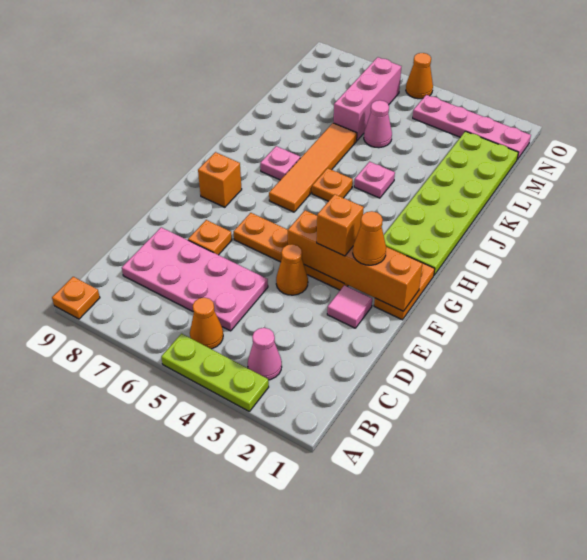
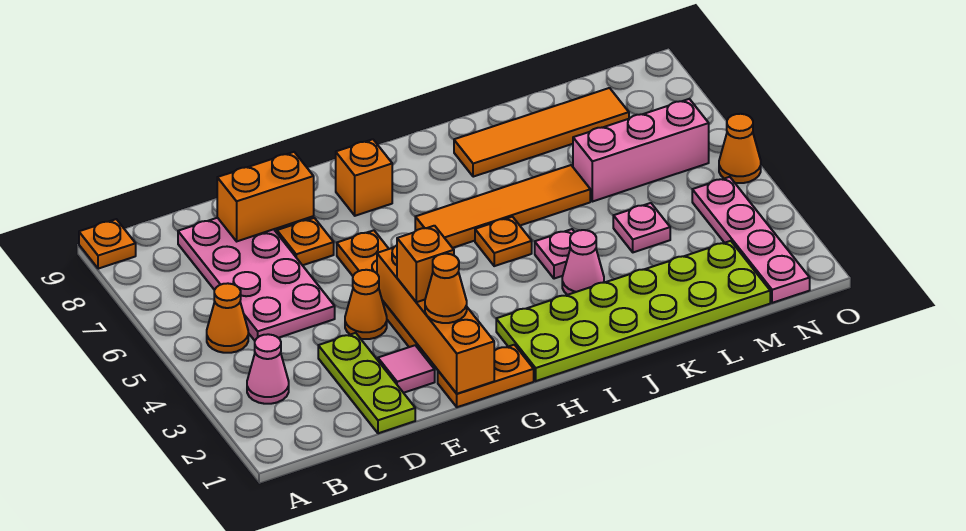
lime 1x3 plate [161,334,269,411] -> lime 1x3 plate moved to [318,333,415,433]
none -> orange 1x2 brick [217,152,314,241]
pink 1x1 plate [260,146,300,180] -> pink 1x1 plate moved to [613,203,670,252]
none -> orange 1x4 tile [454,88,629,177]
pink 1x1 cone [364,100,392,148] -> pink 1x1 cone moved to [562,230,604,295]

